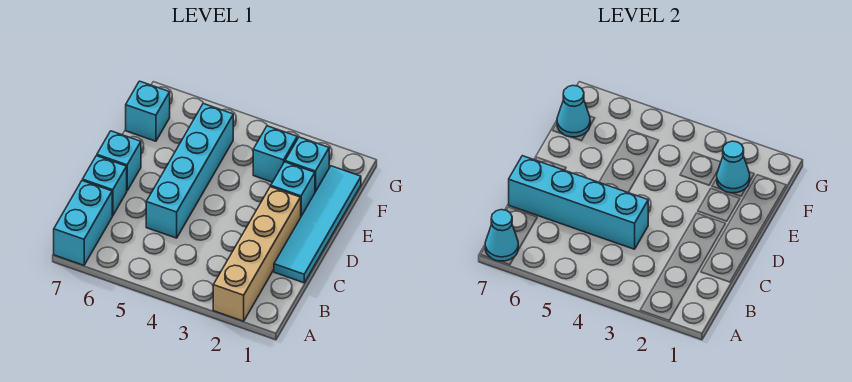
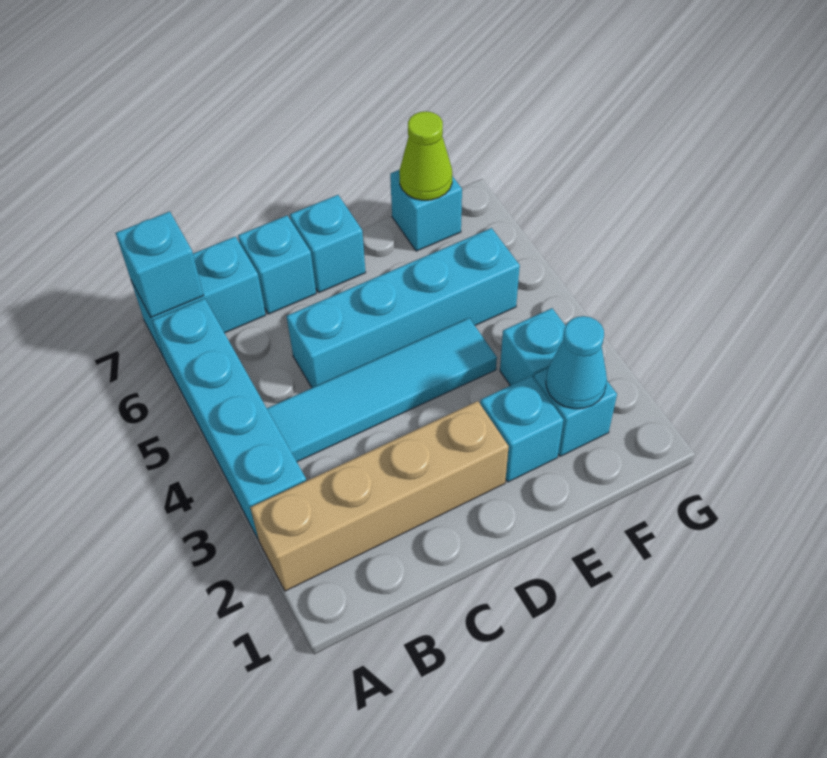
cyan 1x1 cone [485,210,518,261] -> cyan 1x1 brick [116,211,204,317]
cyan 1x4 tile [274,166,361,283] -> cyan 1x4 tile moved to [267,318,497,462]
cyan 1x4 brick [509,156,648,249] -> cyan 1x4 brick moved to [152,298,306,540]
cyan 1x1 cone [557,85,590,137] -> lime 1x1 cone [399,111,452,200]

